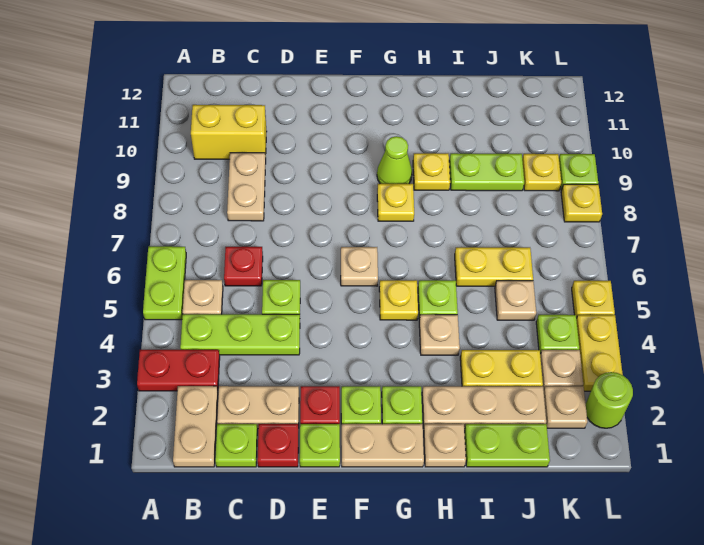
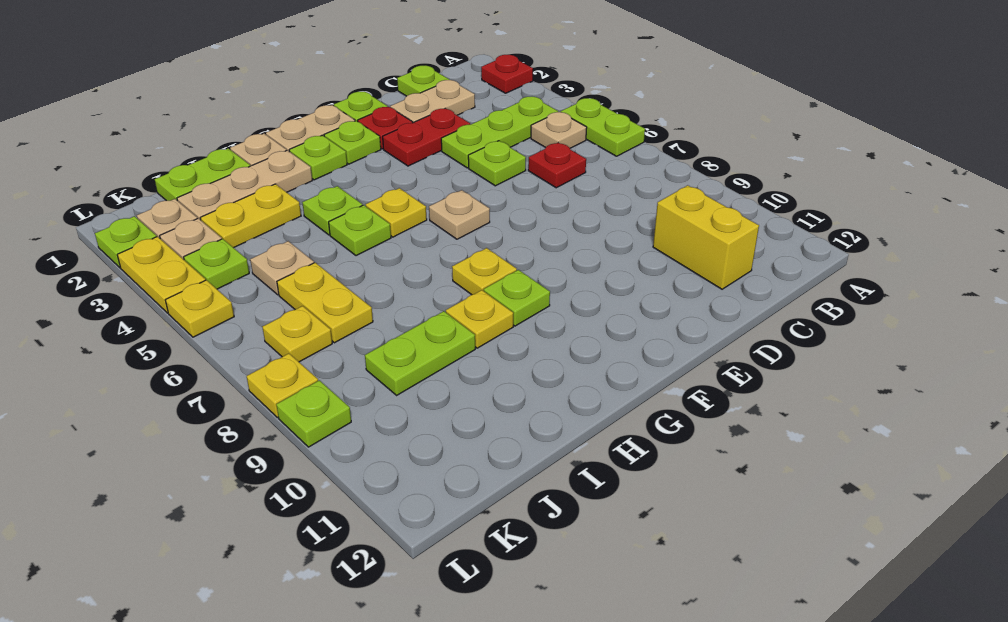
red 1x2 plate [137,350,220,391] -> red 1x2 plate moved to [383,109,470,166]
tan 1x2 plate [173,386,218,467] -> none
yellow 1x2 brick [191,105,267,159] -> yellow 1x2 brick turned to [653,185,759,289]
tan 1x2 plate [227,153,266,221] -> none
red 1x1 plate [258,424,298,467] -> red 1x1 plate moved to [481,55,533,93]
lime 1x1 cone [377,136,412,184] -> lime 1x1 plate [484,270,550,326]
tan 1x1 plate [419,315,460,355] -> lime 1x1 plate [302,186,363,235]
yellow 1x2 plate [455,247,533,286] -> yellow 1x2 plate turned to [277,263,373,343]
yellow 1x1 plate [522,154,561,191] -> yellow 1x1 plate moved to [262,306,332,362]
lime 1x1 round brick [586,372,633,428] -> lime 1x1 plate [95,216,157,268]

